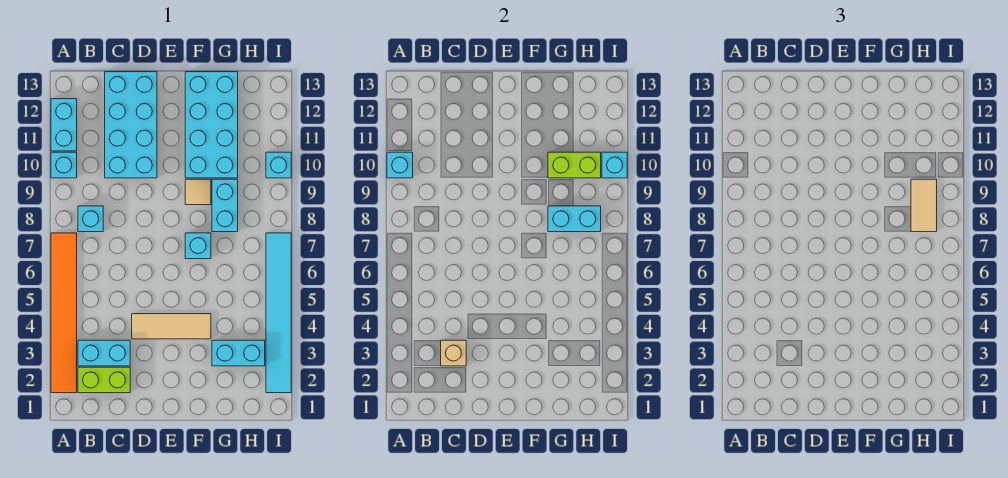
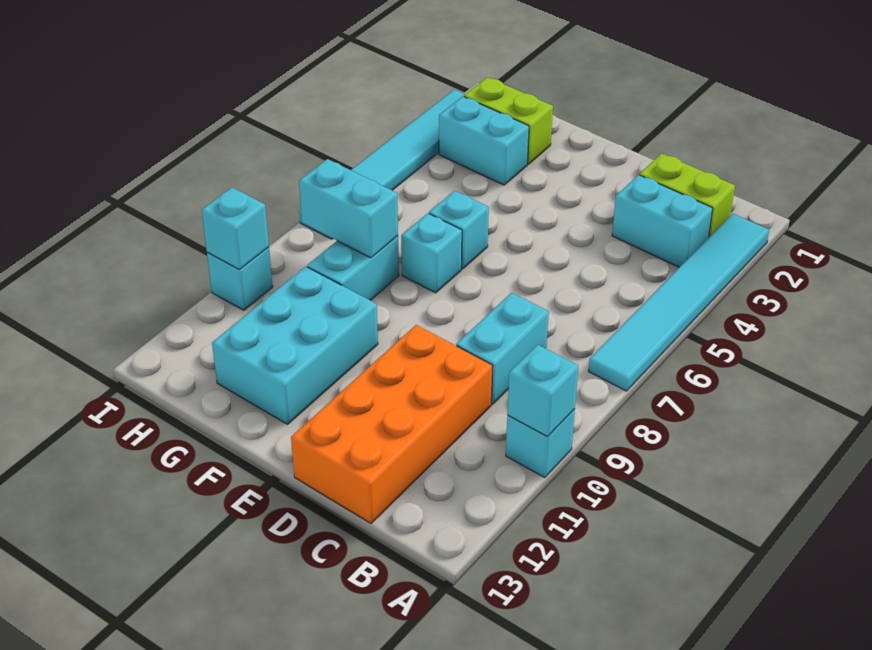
orange 1x6 tile [51,233,77,393] -> cyan 1x6 tile [588,214,769,391]
cyan 1x2 brick [51,99,77,151] -> cyan 1x2 brick moved to [456,293,549,404]
cyan 1x1 brick [78,206,103,232] -> cyan 1x1 brick moved to [429,191,489,269]
tan 1x1 brick [441,340,466,366] -> none
cyan 2x4 brick [105,72,157,178] -> orange 2x4 brick [291,325,493,523]
tan 1x3 tile [132,314,211,339] -> none
tan 1x1 tile [185,179,211,205] -> none
cyan 2x4 brick [185,72,238,178] -> cyan 2x3 brick [212,266,378,424]
lime 1x2 brick [548,152,601,178] -> lime 1x2 brick moved to [464,77,553,164]
tan 1x2 tile [911,179,937,232] -> none

